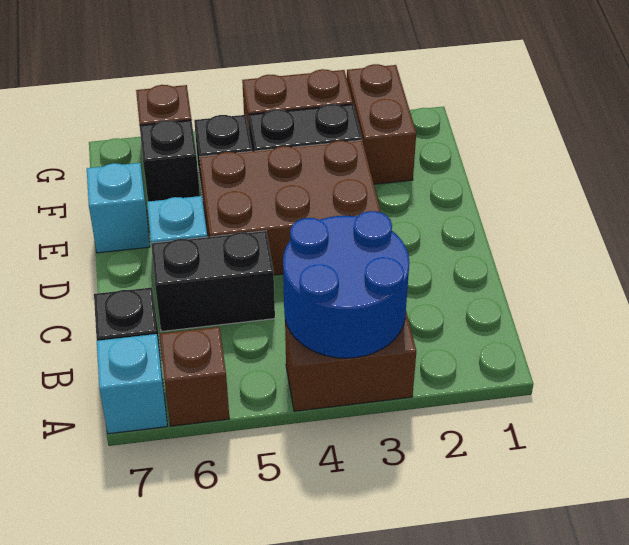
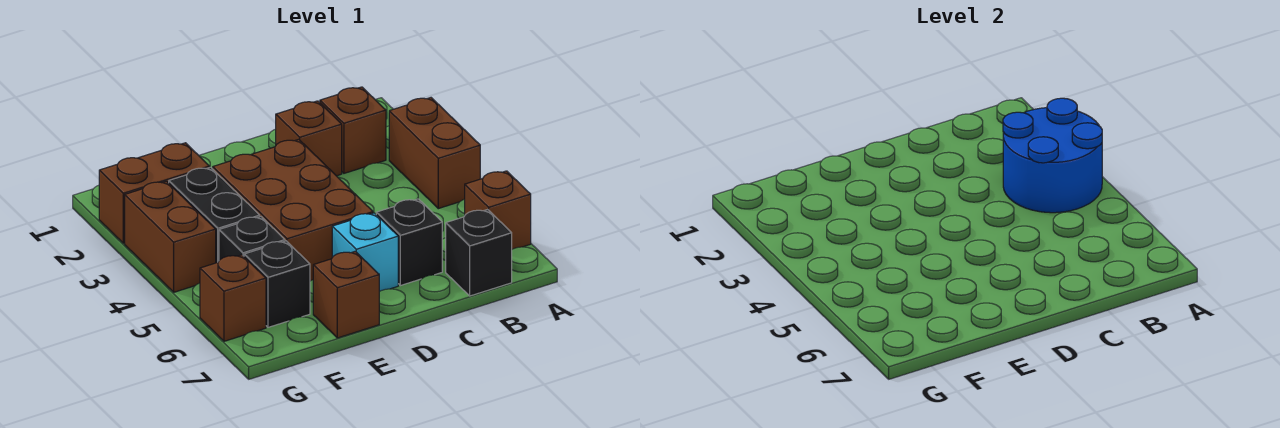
cyan 1x1 brick [97,334,167,434] -> none
none -> brown 1x1 brick [320,87,386,173]
none -> brown 1x1 brick [276,101,342,176]
black 1x2 brick [151,231,275,332] -> black 1x1 brick [376,199,442,286]
cyan 1x1 brick [87,163,150,253] -> brown 1x1 brick [313,251,379,338]

